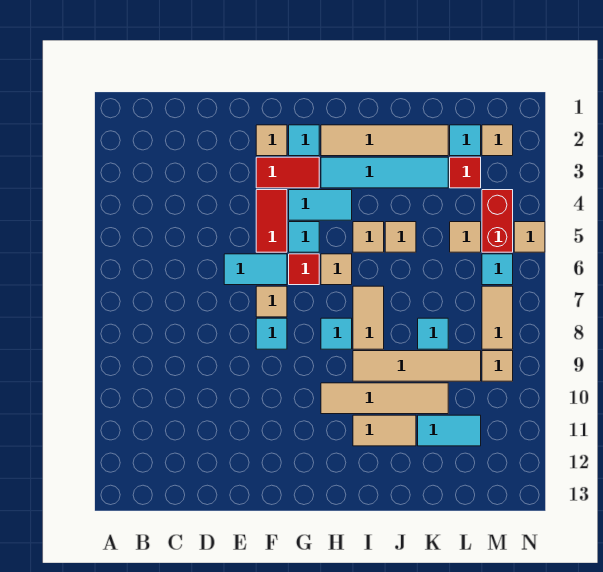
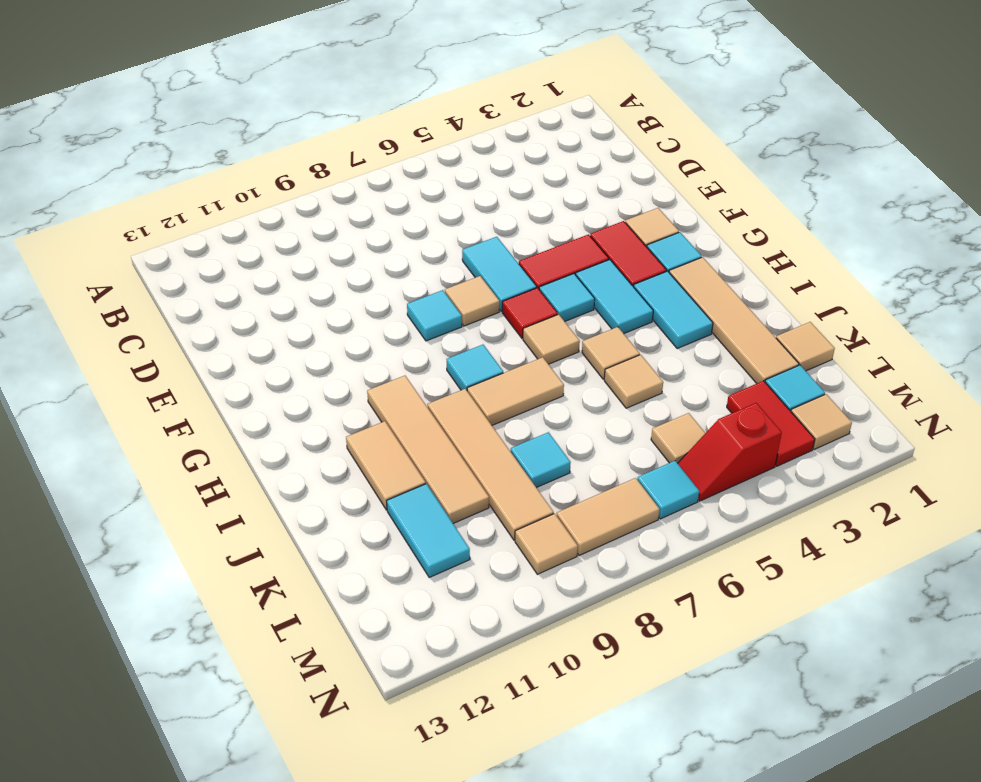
cyan 1x4 tile [321,157,448,188] -> cyan 1x2 tile [634,271,713,349]
red 1x1 tile [450,157,481,188] -> red 1x2 tile [727,381,815,466]
red 1x2 brick [482,190,513,252] -> red 1x2 slope [678,403,782,501]
tan 1x1 tile [514,222,545,252] -> tan 1x1 tile moved to [776,322,835,371]

